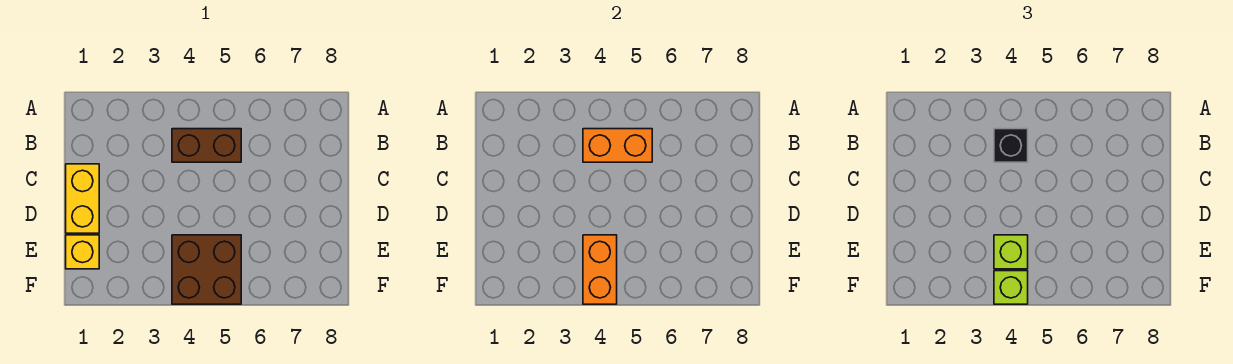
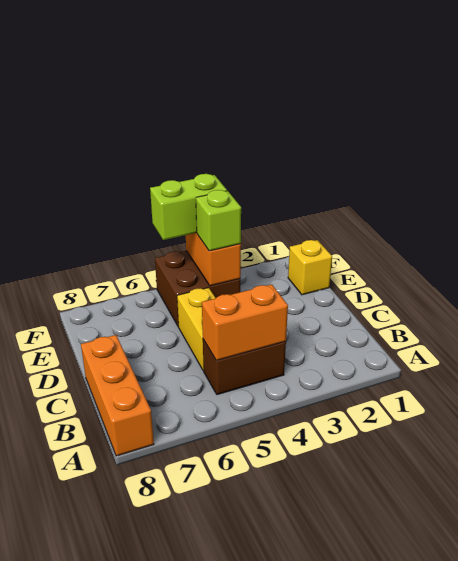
none -> orange 1x3 brick [81,335,154,456]
black 1x1 brick [994,129,1028,162] -> none
yellow 1x2 brick [66,164,99,233] -> yellow 1x2 brick moved to [177,288,216,370]
lime 1x1 brick [994,271,1028,304] -> lime 1x2 brick [150,174,227,240]

